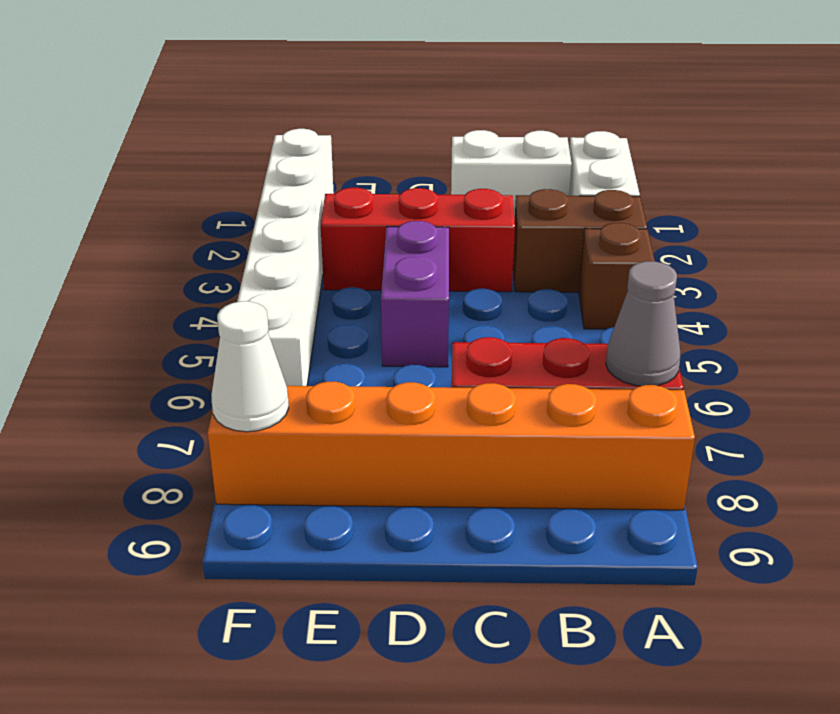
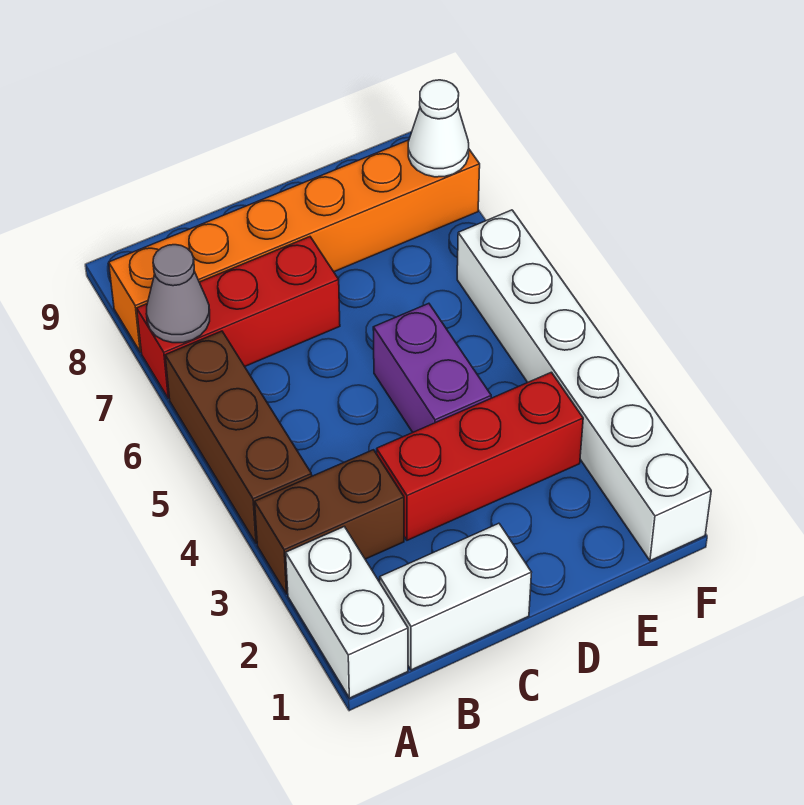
brown 1x1 brick [579,223,655,329] -> brown 1x3 brick [165,331,312,544]

